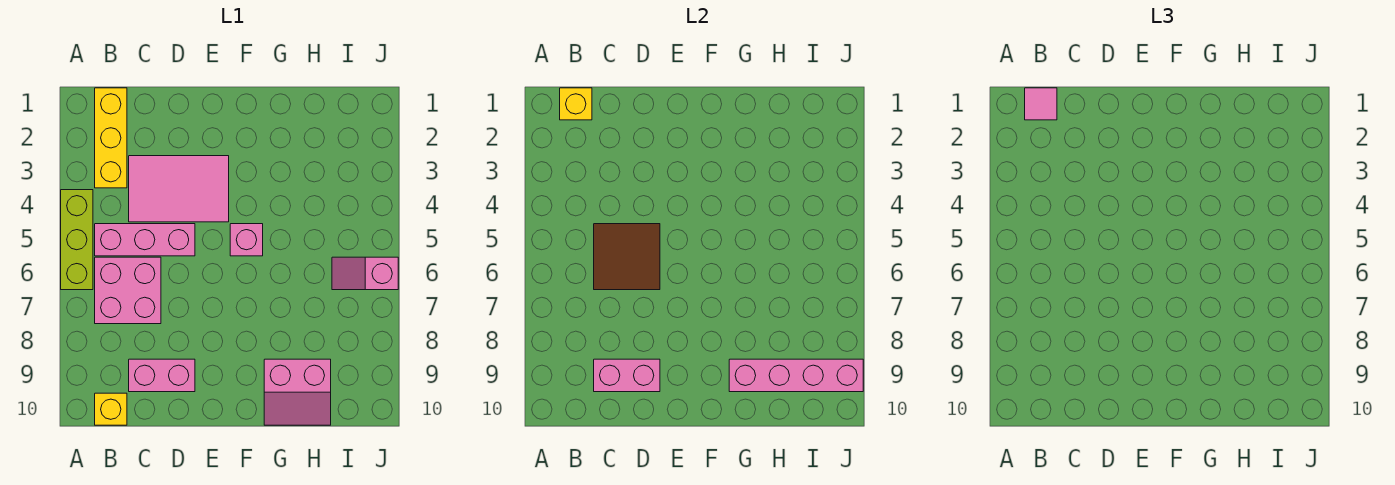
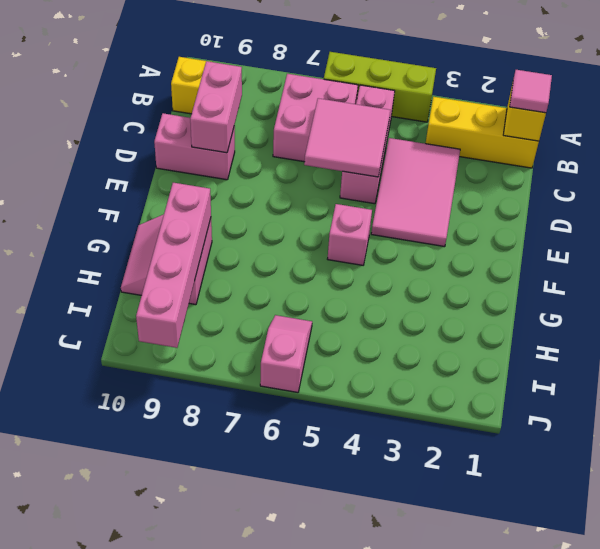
brown 2x2 tile [594,224,660,290] -> pink 2x2 tile [304,98,390,177]
pink 1x2 brick [129,359,195,392] -> pink 1x2 brick turned to [154,113,235,180]

